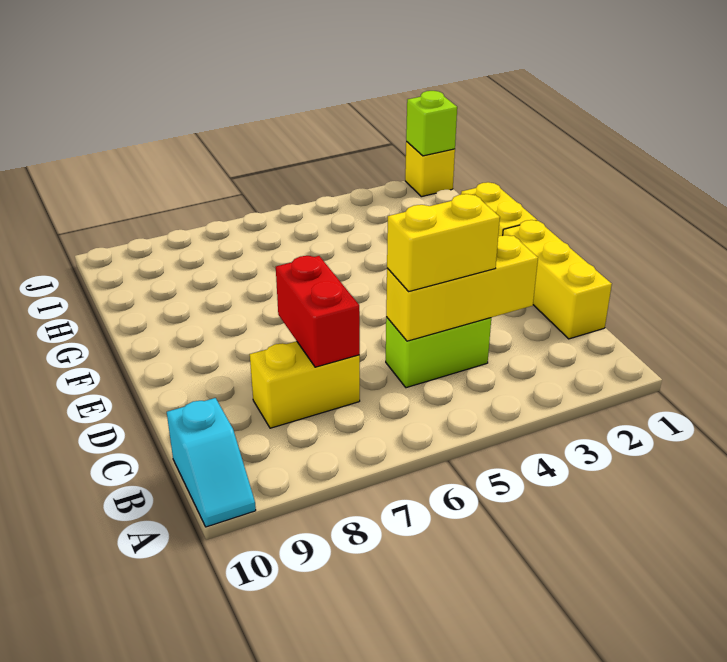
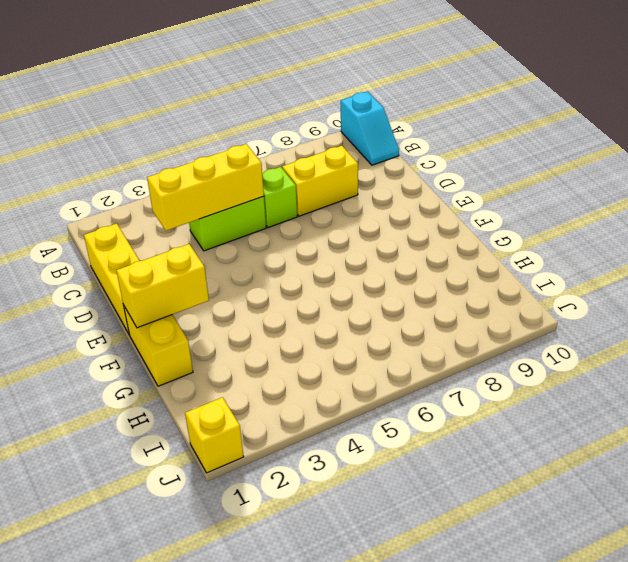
cyan 1x2 slope [167,398,256,527] -> cyan 1x2 slope turned to [341,92,399,165]
yellow 1x2 brick [387,194,500,291] -> yellow 1x2 brick moved to [116,244,209,328]
red 1x2 brick [276,256,360,367] -> none
lime 1x1 brick [406,91,457,156] -> lime 1x1 brick moved to [262,167,297,228]

